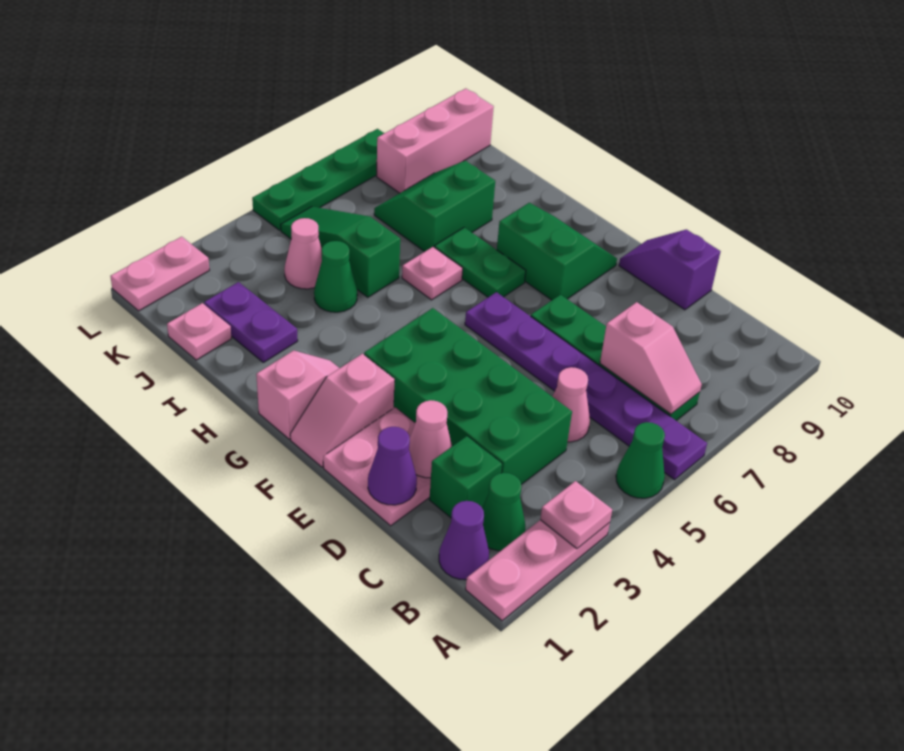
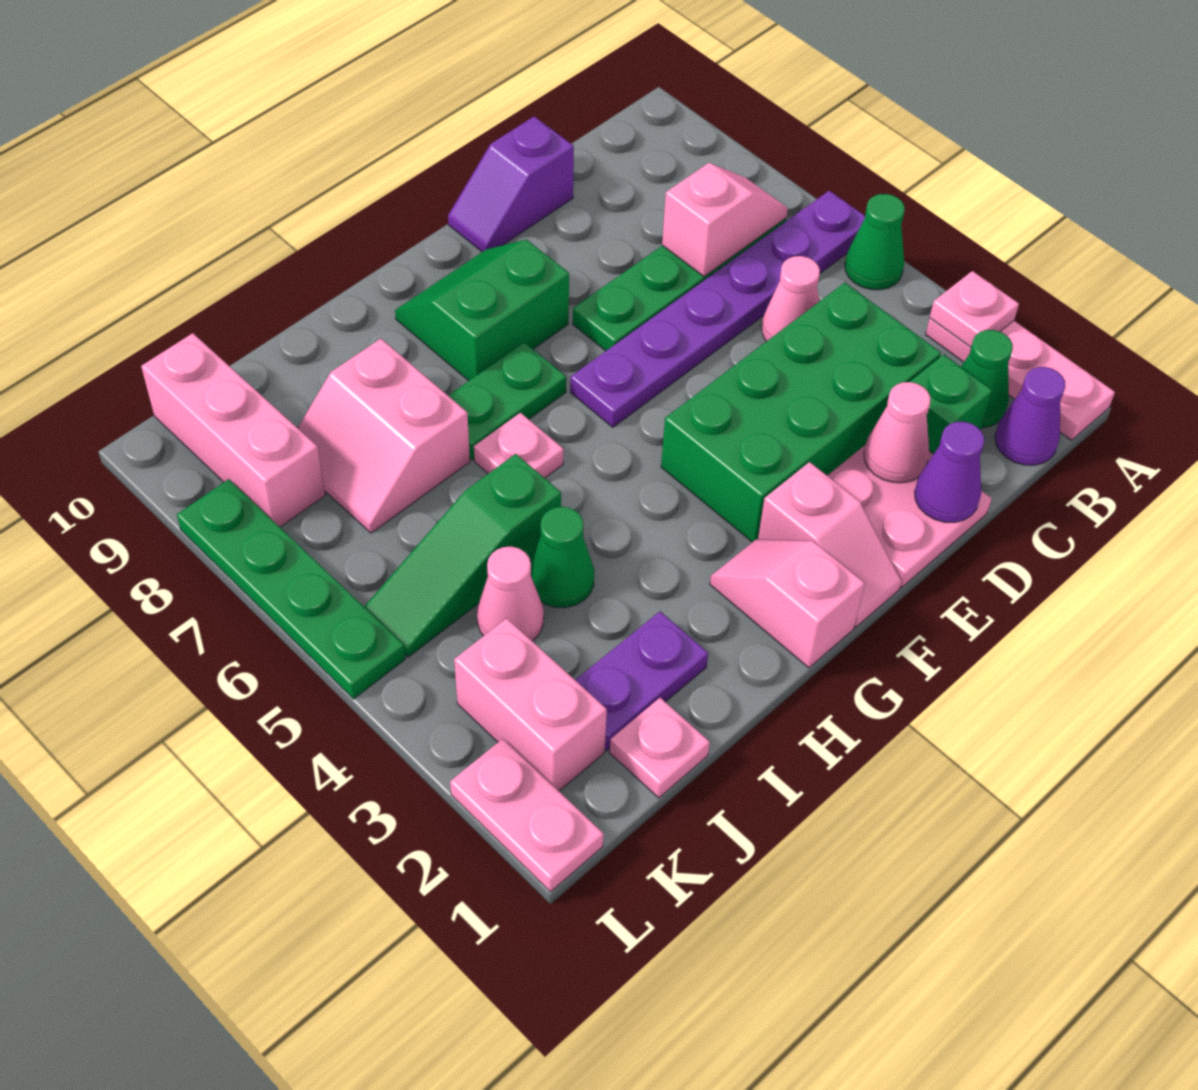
green 2x2 slope [374,161,495,252] -> pink 2x2 slope [298,339,470,533]
none -> pink 1x2 brick [454,618,607,791]

